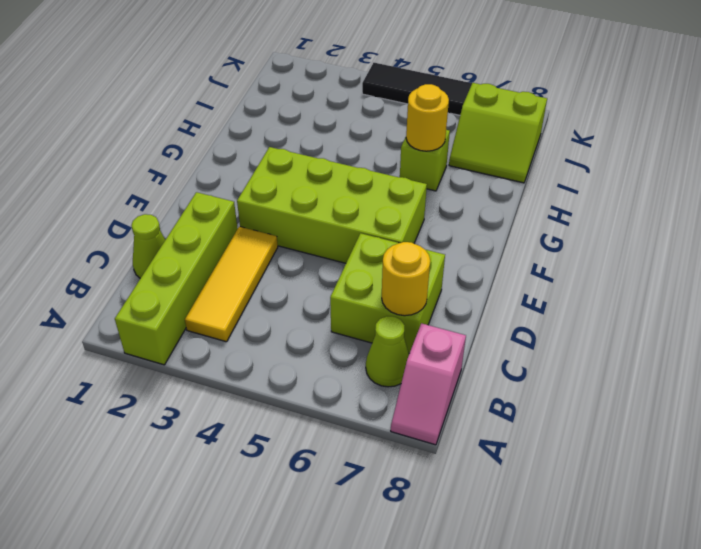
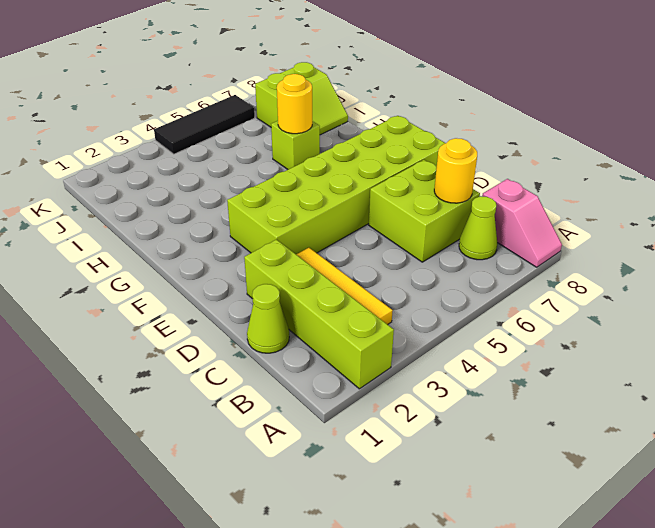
lime 2x4 brick [237,147,427,263] -> lime 2x6 brick [227,116,445,254]

